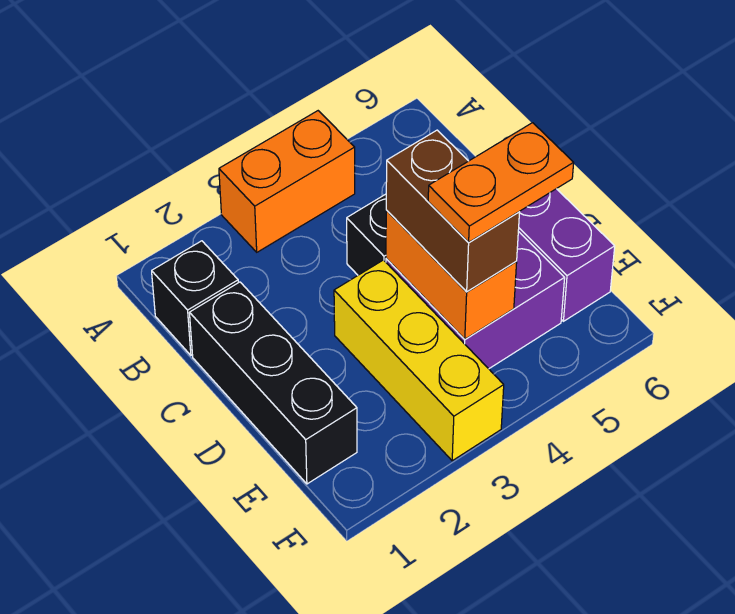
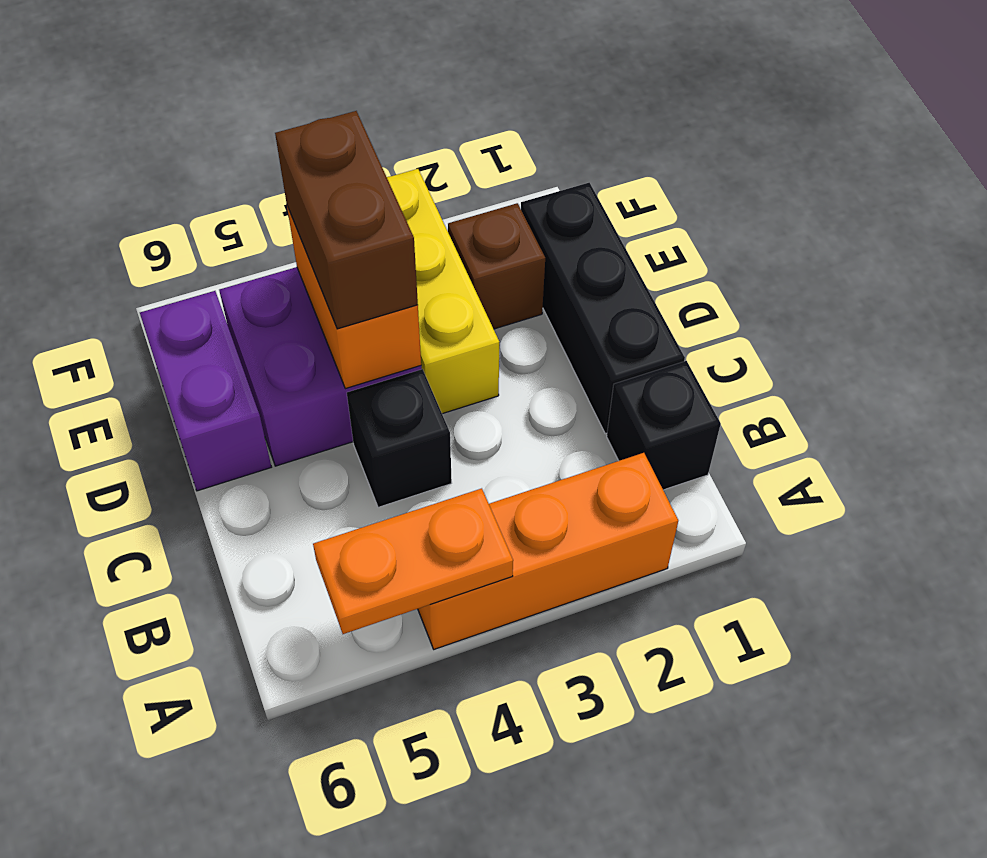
orange 1x2 brick [219,111,355,252] -> orange 1x3 brick [418,453,678,649]
none -> brown 1x1 brick [448,203,545,329]
orange 1x2 plate [428,123,574,243] -> orange 1x2 plate moved to [313,488,513,634]

